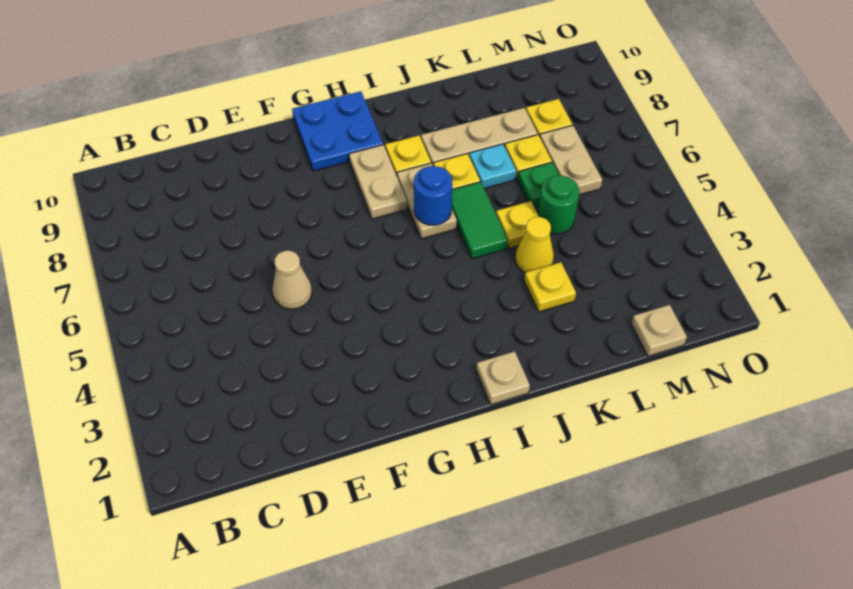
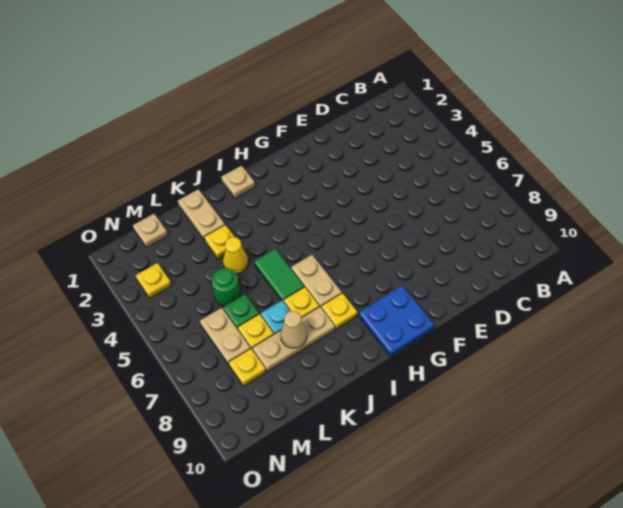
tan 1x1 cone [272,251,312,309] -> tan 1x1 cone moved to [280,311,307,348]
tan 1x2 plate [349,145,407,219] -> tan 1x2 plate moved to [178,189,225,241]
blue 1x1 round brick [414,166,452,225] -> none
yellow 1x1 plate [496,201,539,248] -> yellow 1x1 plate moved to [136,263,171,298]

